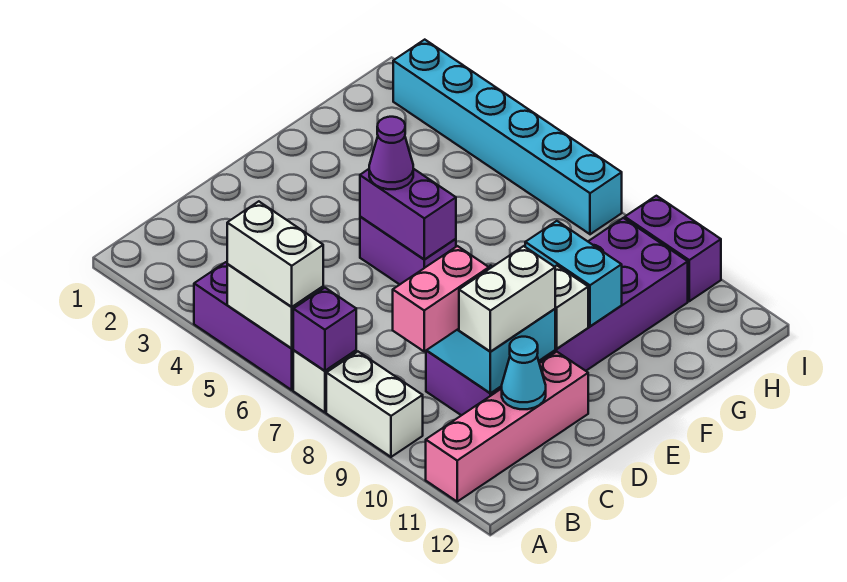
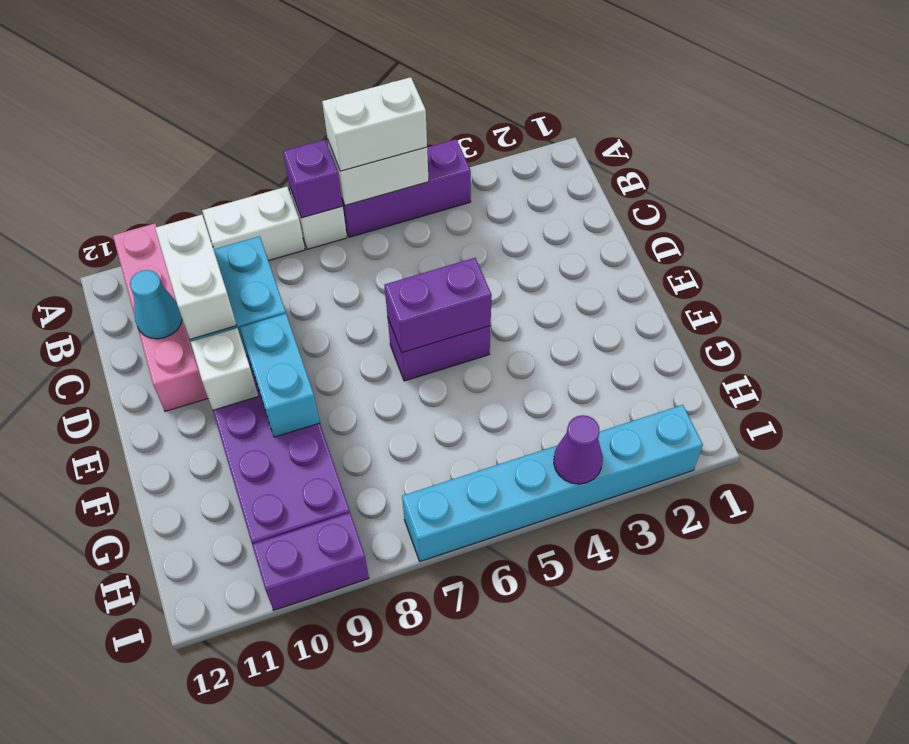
pink 1x2 brick [393,246,489,351] -> none
purple 1x1 cone [369,117,413,189] -> purple 1x1 cone moved to [554,415,603,484]
cyan 1x2 brick [525,221,622,326] -> cyan 1x2 brick turned to [240,314,320,437]

